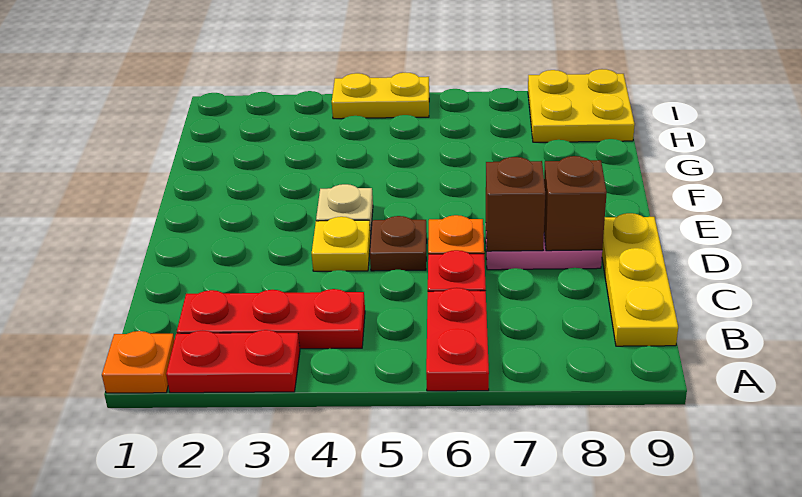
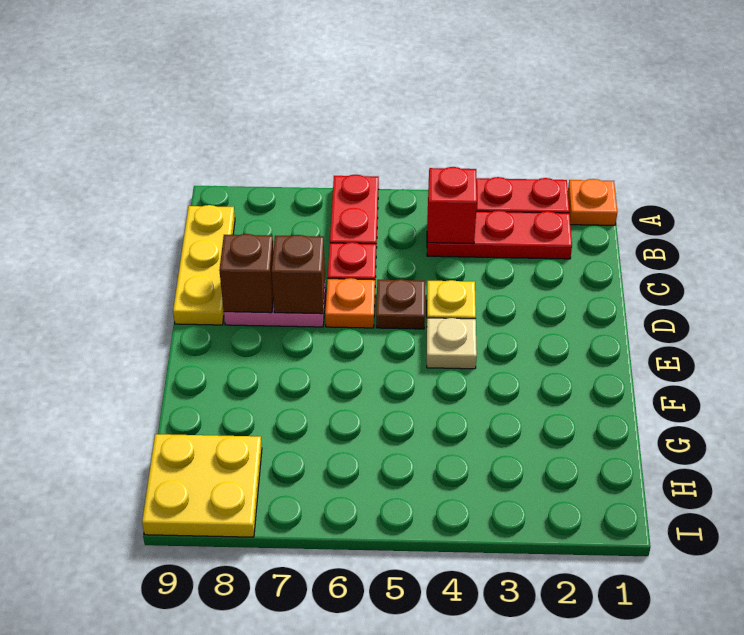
none -> red 1x1 brick [428,167,477,244]
yellow 1x2 plate [332,72,429,119] -> none

